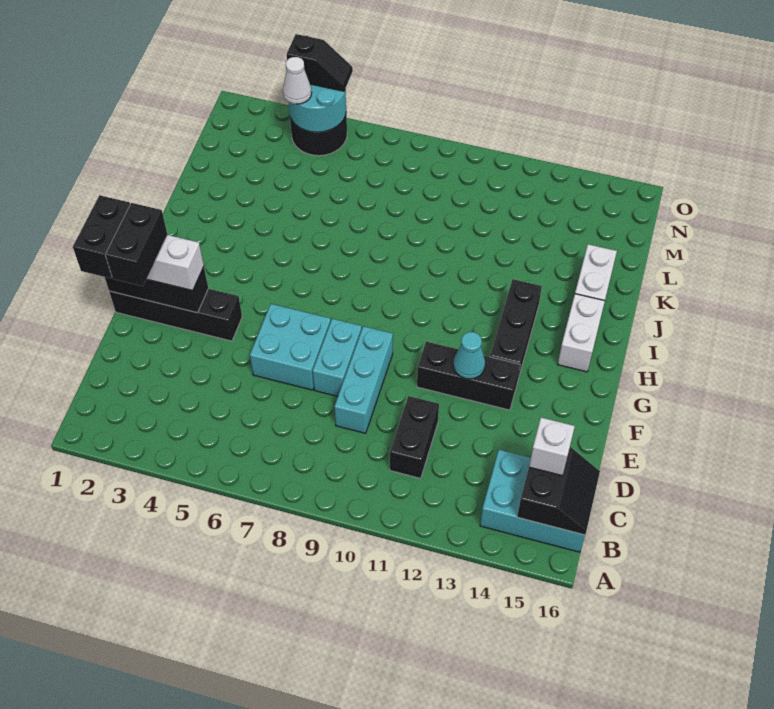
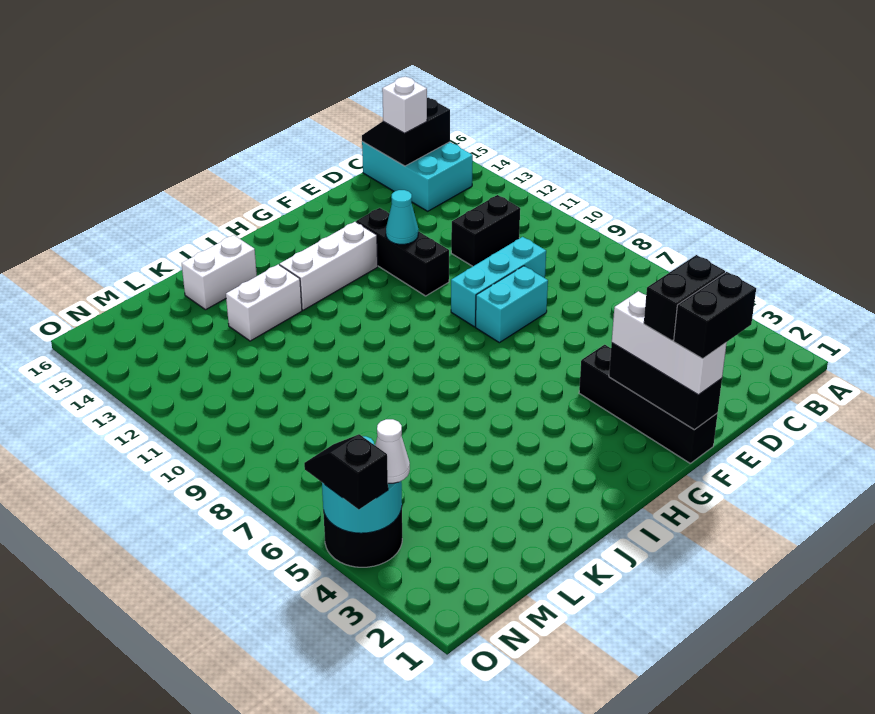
cyan 2x2 brick [250,304,331,390] -> none
black 1x3 brick [490,279,542,379] -> white 1x3 brick [280,222,378,310]
white 1x2 brick [558,294,605,372] -> white 1x2 brick moved to [226,264,302,341]

